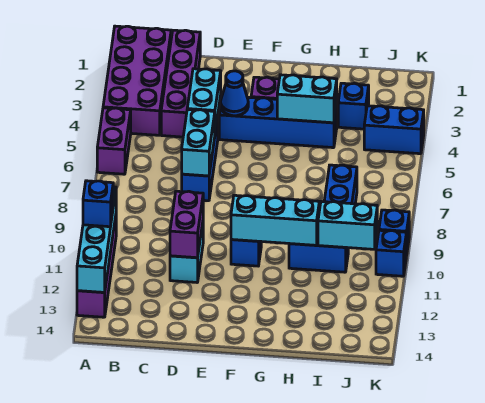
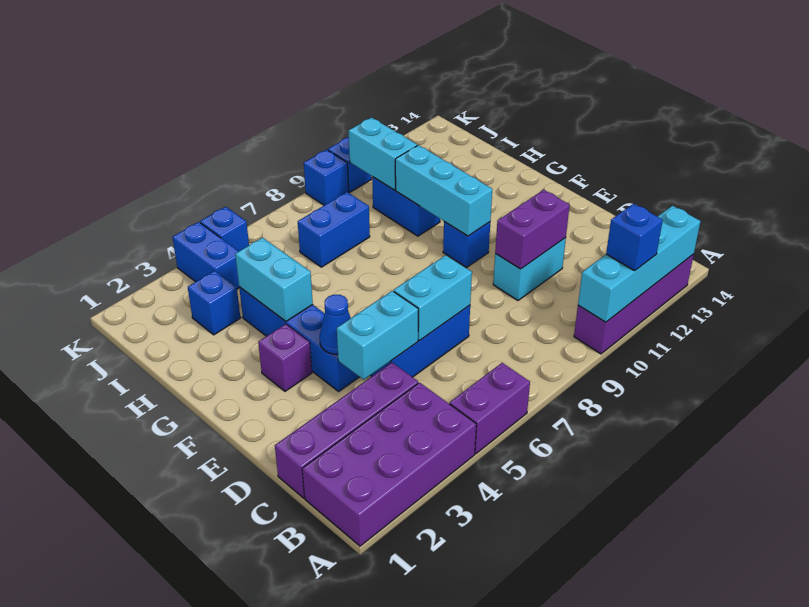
none -> blue 1x1 brick [200,207,249,251]

